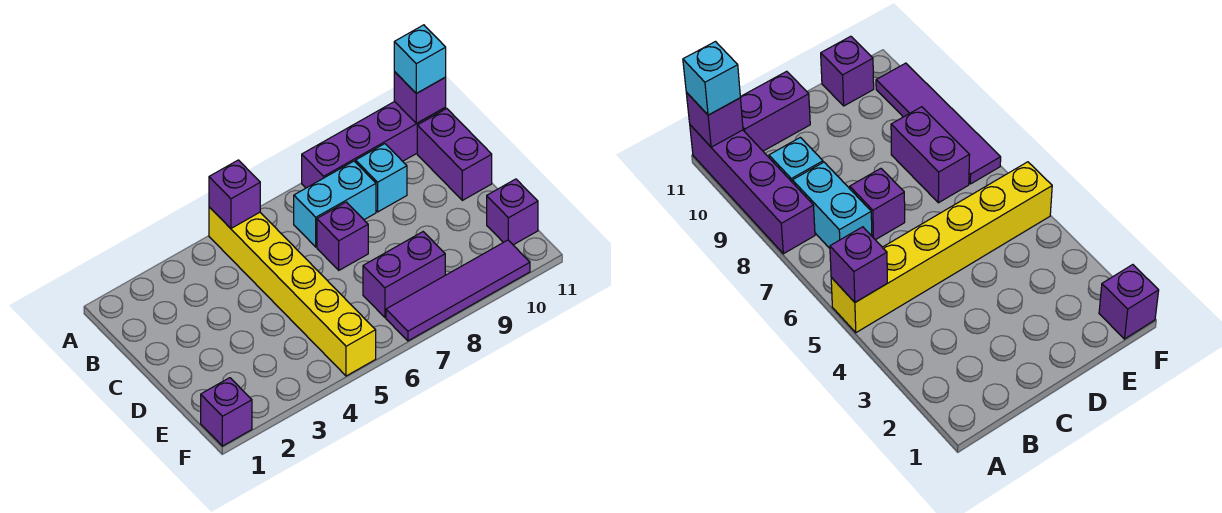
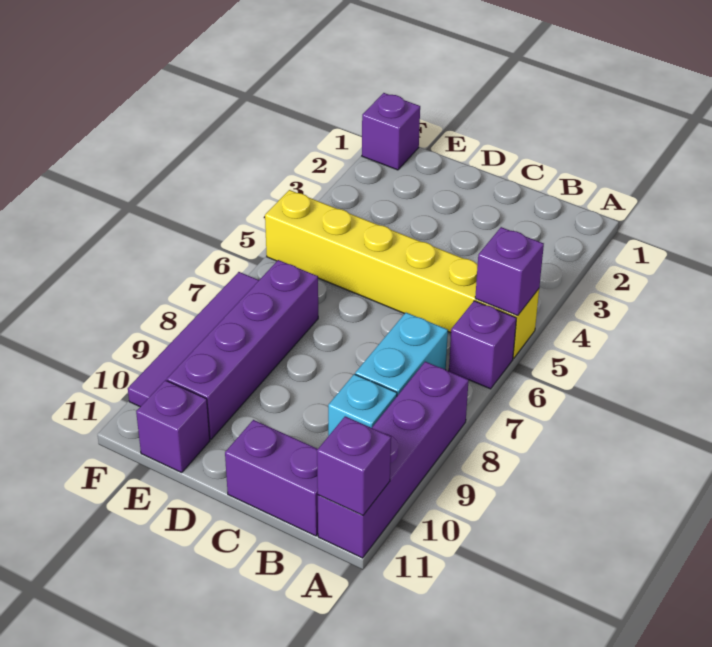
cyan 1x1 brick [394,25,446,93] -> none
purple 1x1 brick [317,202,368,270] -> purple 1x1 brick moved to [449,301,516,389]
purple 1x2 brick [363,232,445,317] -> purple 1x4 brick [167,260,318,439]

